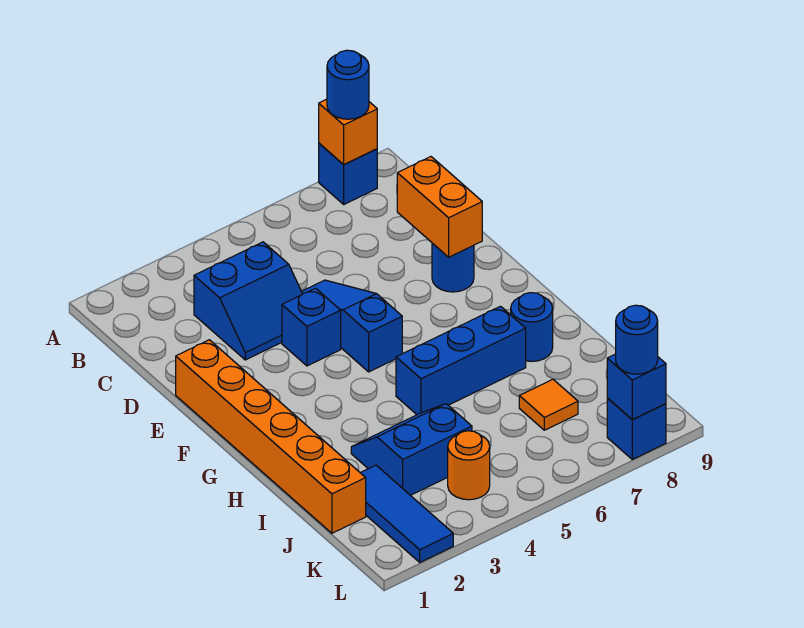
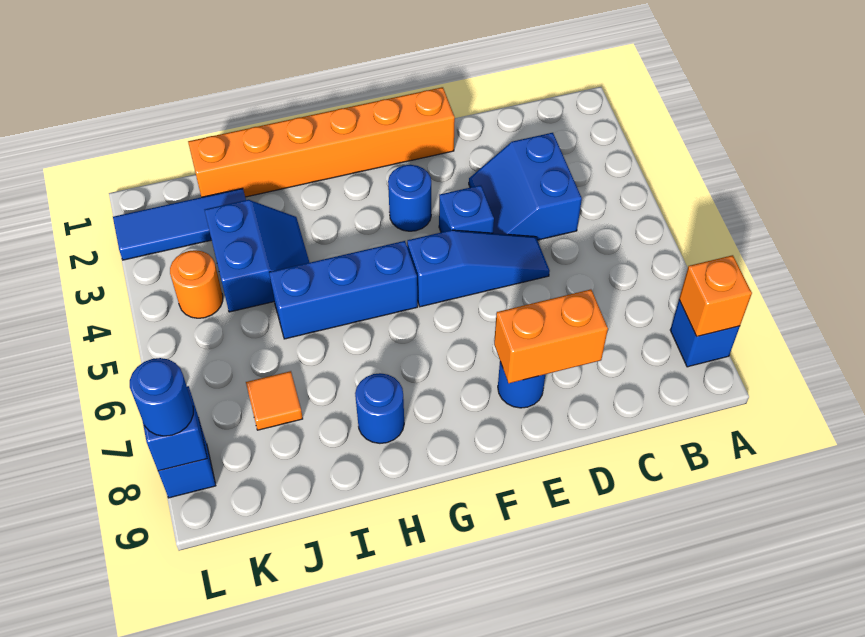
blue 1x1 round brick [327,50,369,119] -> blue 1x1 round brick moved to [388,165,431,231]
blue 1x3 brick [396,306,526,415] -> blue 1x3 brick turned to [269,241,418,339]

